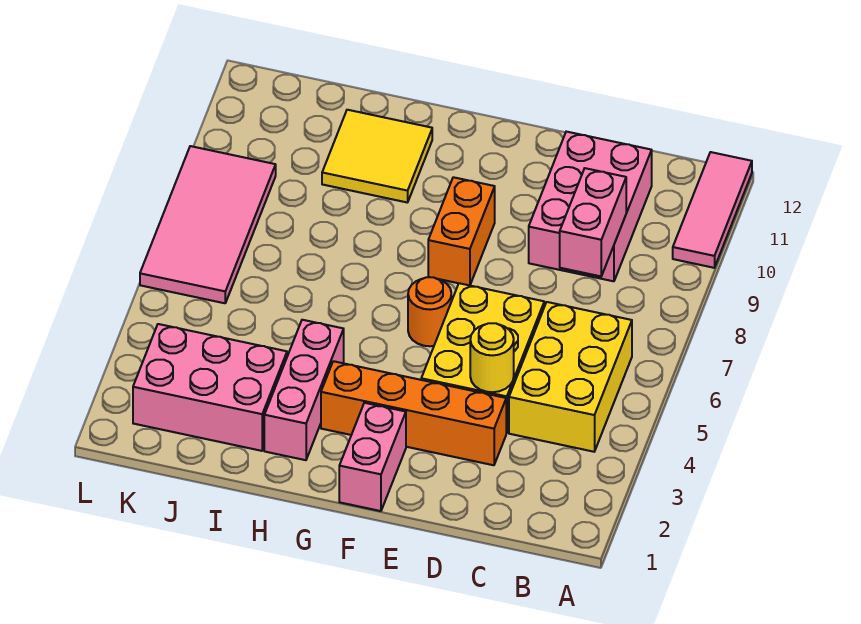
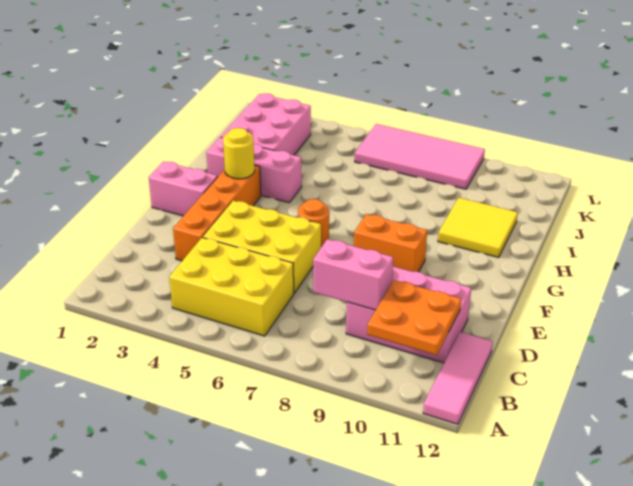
pink 1x3 tile [673,152,752,268] -> pink 1x3 tile turned to [423,332,493,424]
none -> orange 2x2 plate [367,280,461,355]
yellow 1x1 round brick [470,323,514,392] -> yellow 1x1 round brick moved to [223,128,255,179]

